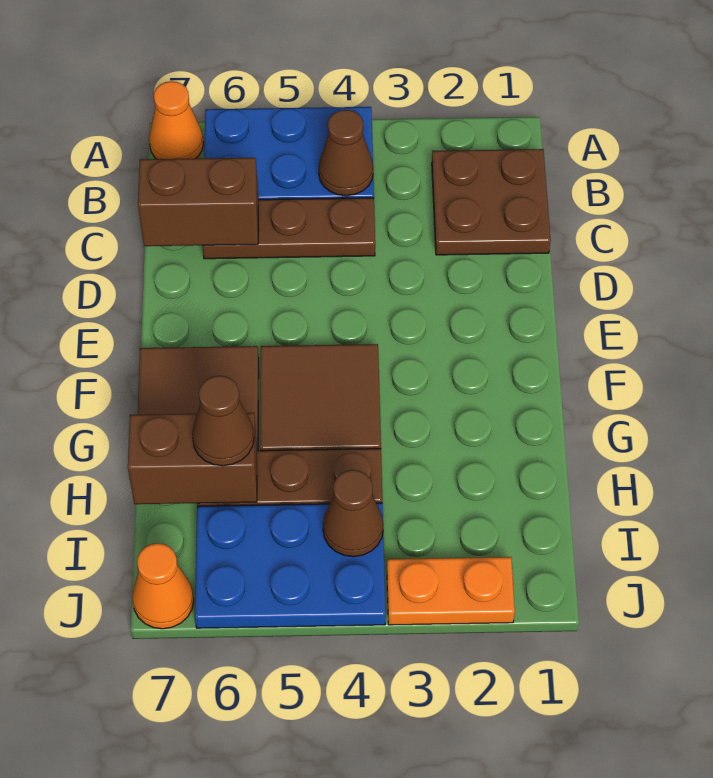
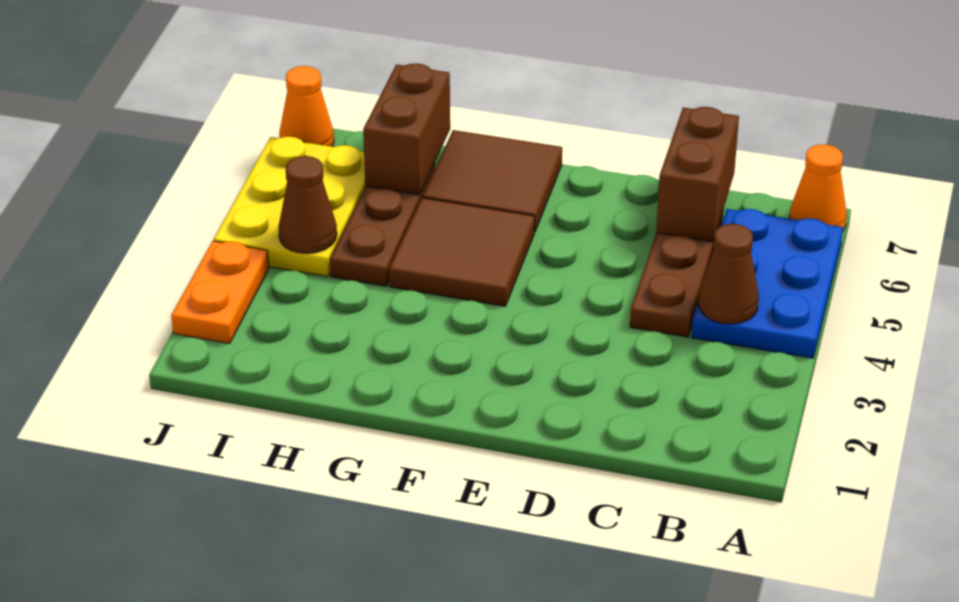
brown 2x2 plate [432,149,551,255] -> none
brown 1x1 cone [192,376,254,466] -> none
blue 2x3 plate [195,503,386,628] -> yellow 2x3 plate [214,137,365,277]

